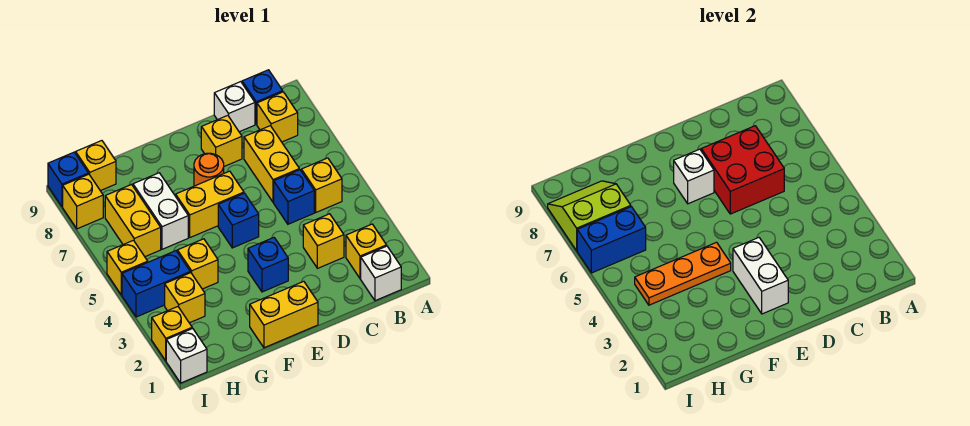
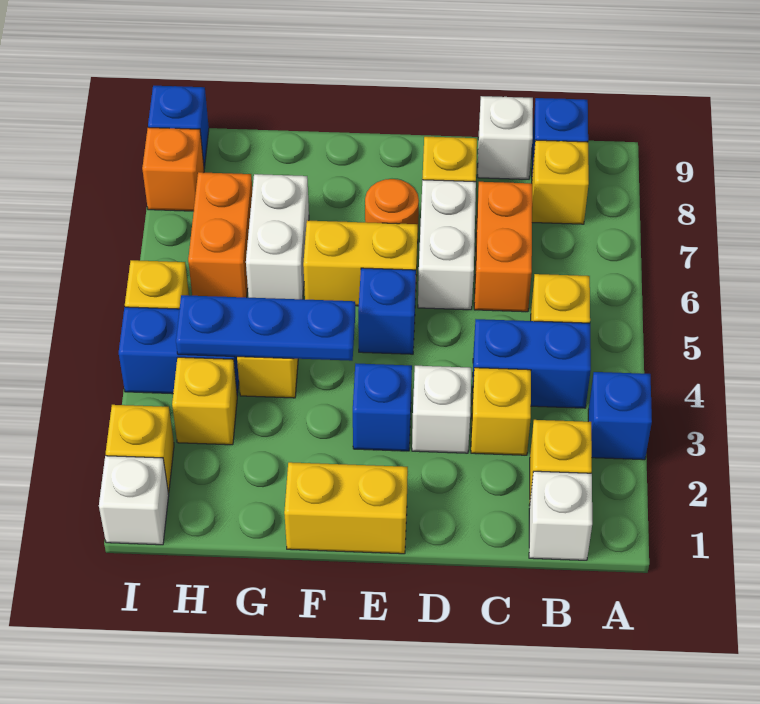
blue 1x1 brick [274,170,314,224] -> blue 1x1 brick moved to [588,372,652,460]
yellow 1x2 brick [244,126,299,202] -> orange 1x2 brick [474,182,532,312]
red 2x2 brick [701,126,784,214] -> none
white 1x2 brick [733,238,788,314] -> white 1x2 brick moved to [418,180,476,310]
white 1x1 brick [674,149,714,204] -> white 1x1 brick moved to [412,366,471,453]
orange 1x3 plate [635,242,731,305] -> blue 1x3 plate [176,295,355,361]
yellow 1x2 brick [105,185,161,257] -> orange 1x2 brick [188,172,252,298]
blue 1x2 brick [577,207,646,273] -> blue 1x2 brick moved to [472,319,591,408]
lime 2x2 slope [548,181,631,251] -> none
yellow 1x1 brick [76,141,116,191] -> none
yellow 1x1 brick [63,174,103,229] -> orange 1x1 brick [142,127,204,211]

